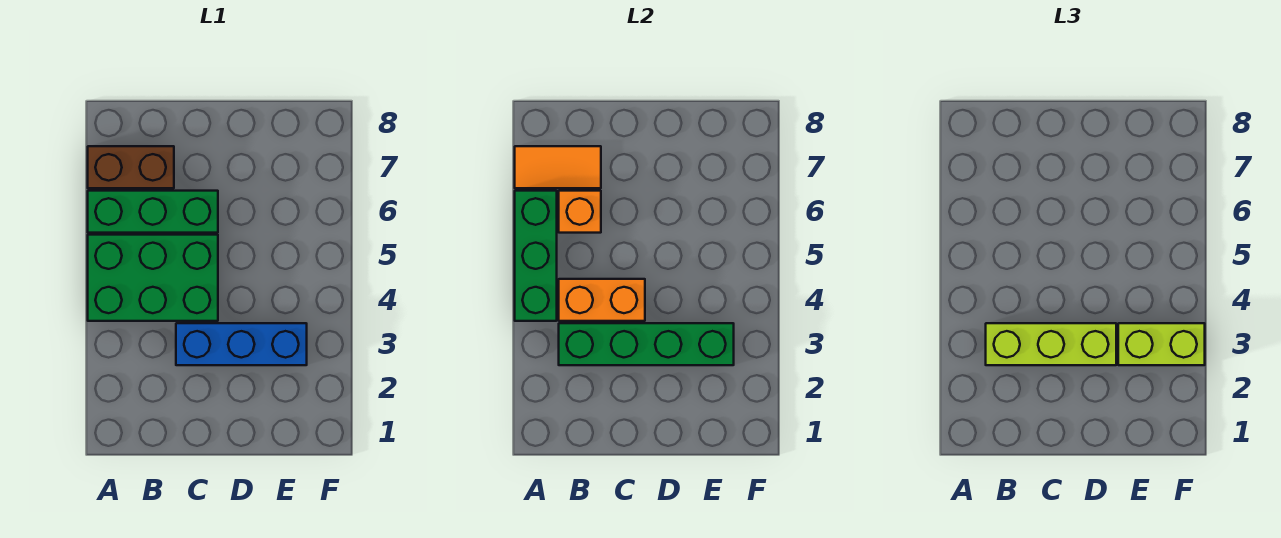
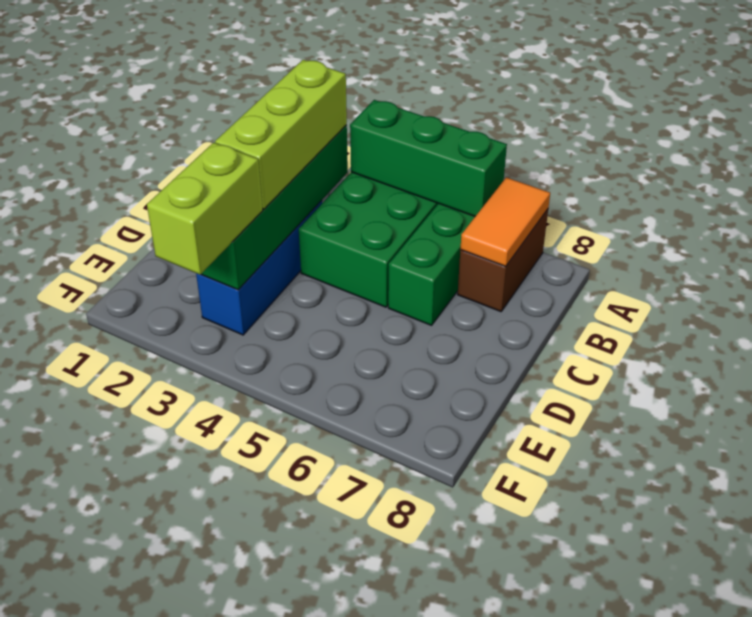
orange 1x2 brick [559,279,645,321] -> none
orange 1x1 brick [559,191,601,233] -> none

